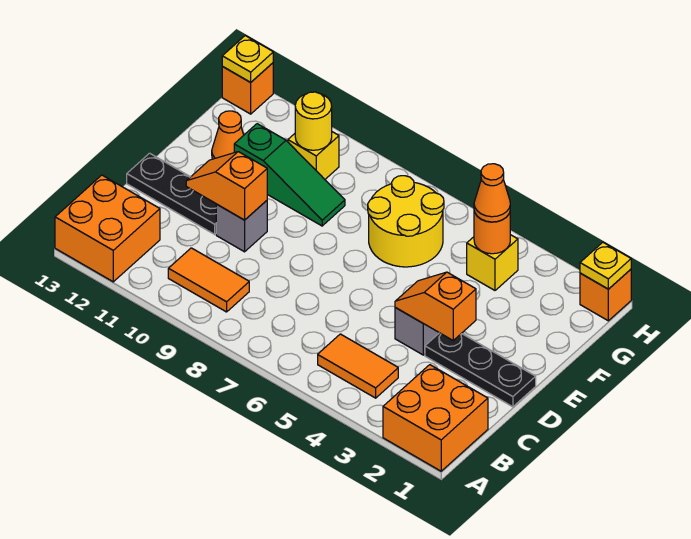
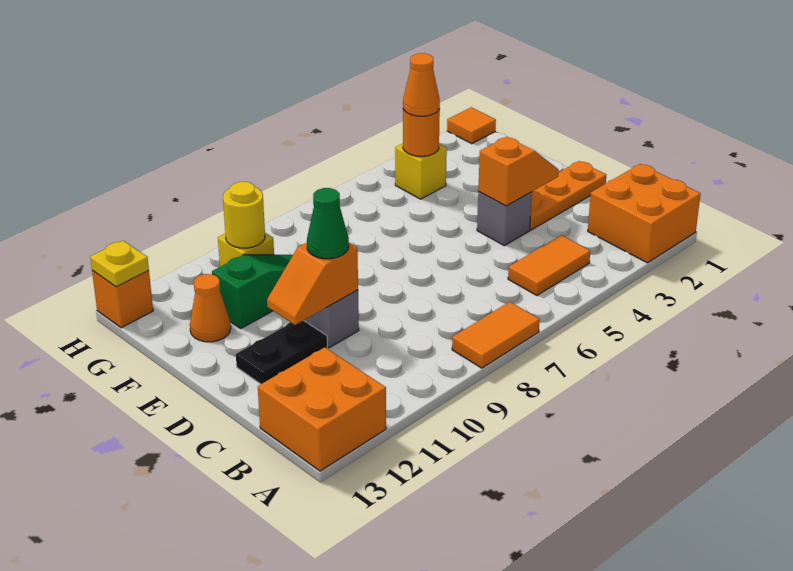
orange 1x2 tile [168,248,249,312] -> orange 1x2 tile moved to [452,302,540,368]
black 1x3 plate [425,333,536,407] -> orange 1x3 plate [530,161,606,230]
orange 1x2 slope [395,272,476,340] -> orange 1x2 slope turned to [478,137,559,206]
none -> green 1x1 cone [307,188,349,259]
black 1x3 plate [127,153,216,234] -> black 1x2 plate [236,320,327,384]
yellow 2x2 round brick [368,176,444,267] -> none
orange 1x1 brick [580,269,631,321] -> orange 1x1 tile [447,107,496,144]
yellow 1x1 plate [580,242,631,289] -> none

